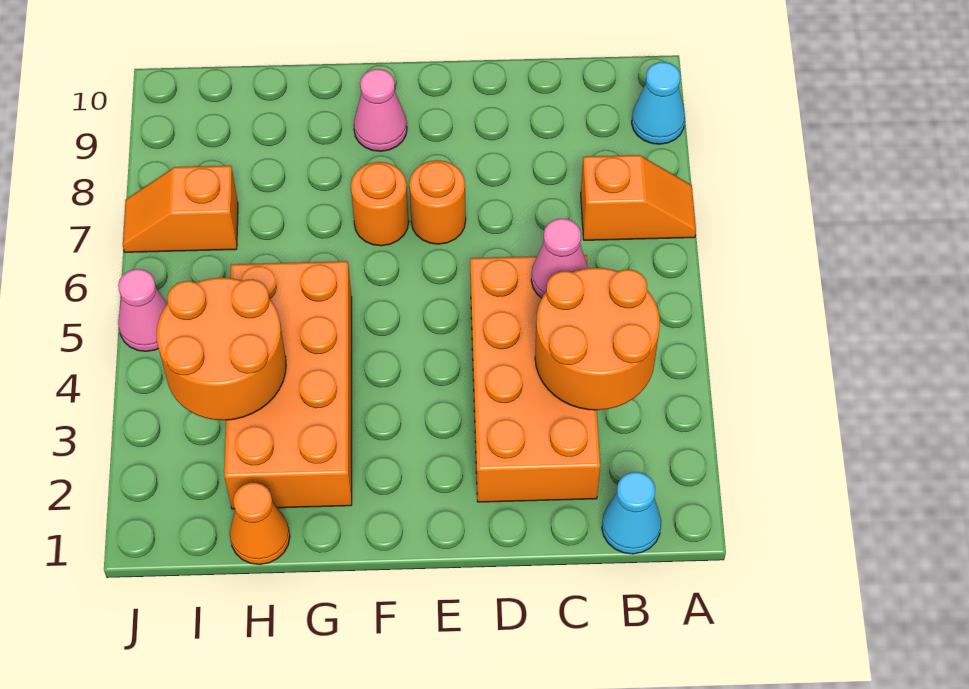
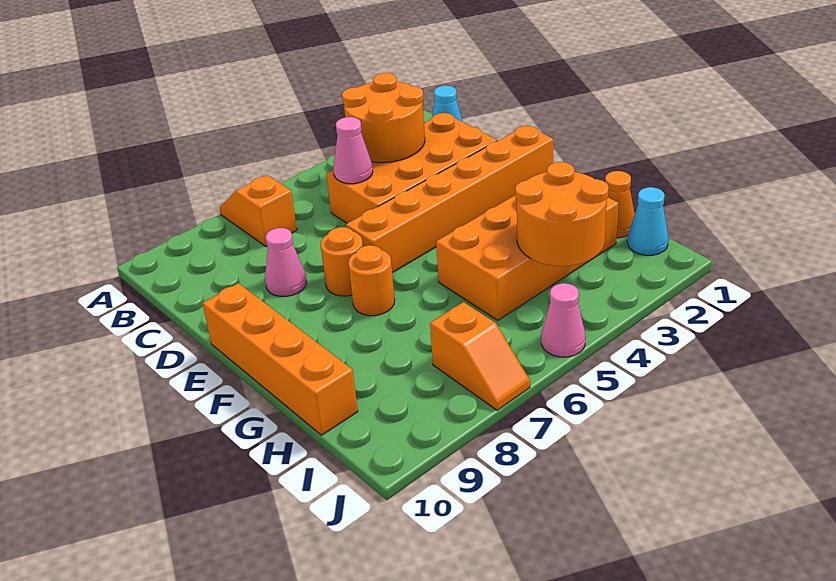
cyan 1x1 cone [632,62,685,144] -> cyan 1x1 cone moved to [627,187,669,255]
none -> orange 1x6 brick [346,126,553,273]
none -> orange 1x4 brick [203,283,358,435]
pink 1x1 cone [354,69,407,151] -> pink 1x1 cone moved to [265,228,307,296]

